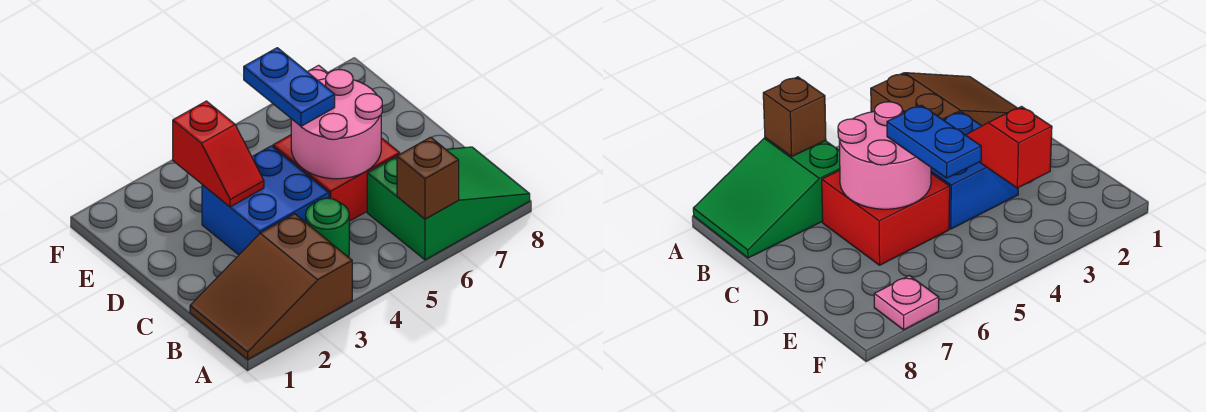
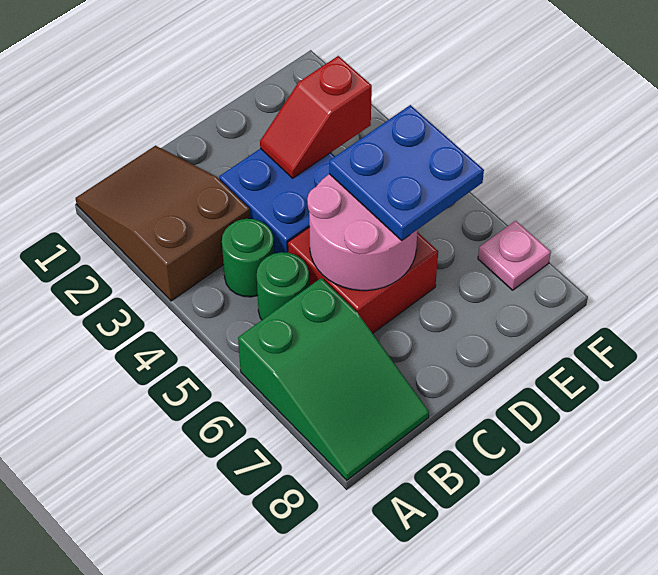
brown 1x1 brick [397,137,459,219] -> none
none -> green 1x1 round brick [257,252,309,320]
blue 1x2 plate [244,48,335,126] -> blue 2x2 plate [329,105,484,240]

